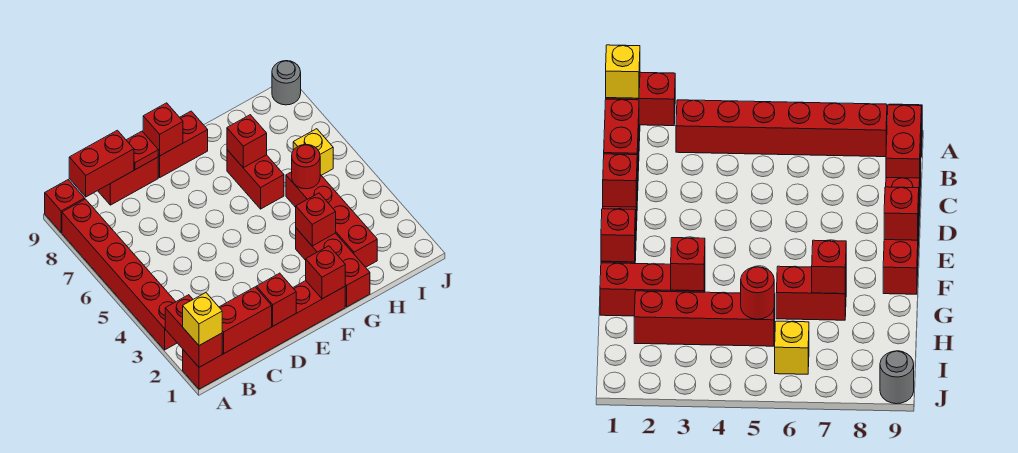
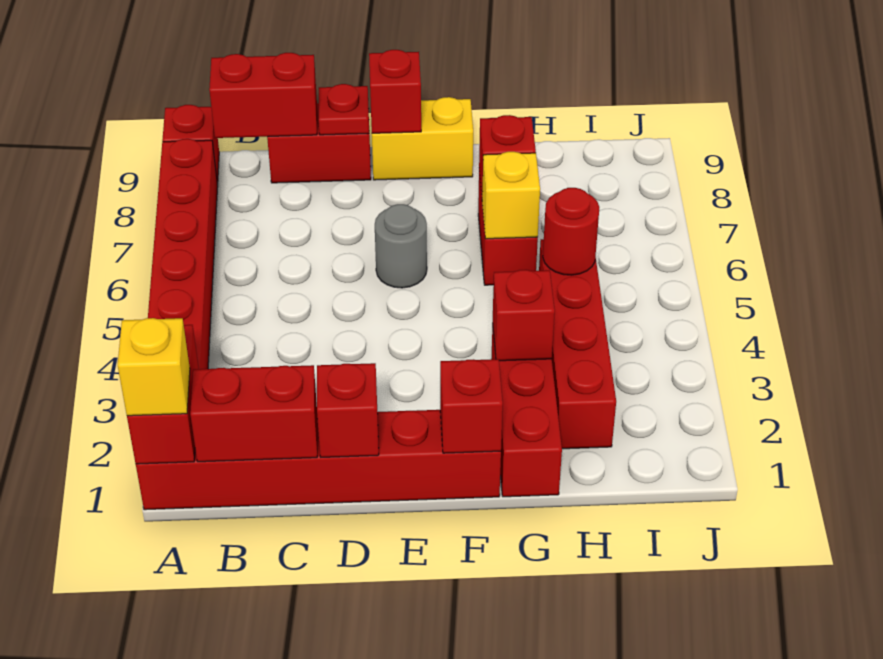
red 1x2 brick [158,111,208,177] -> yellow 1x2 brick [372,97,473,180]
yellow 1x1 brick [293,129,333,175] -> yellow 1x1 brick moved to [482,152,540,239]
grey 1x1 round brick [272,61,301,105] -> grey 1x1 round brick moved to [375,204,427,288]

